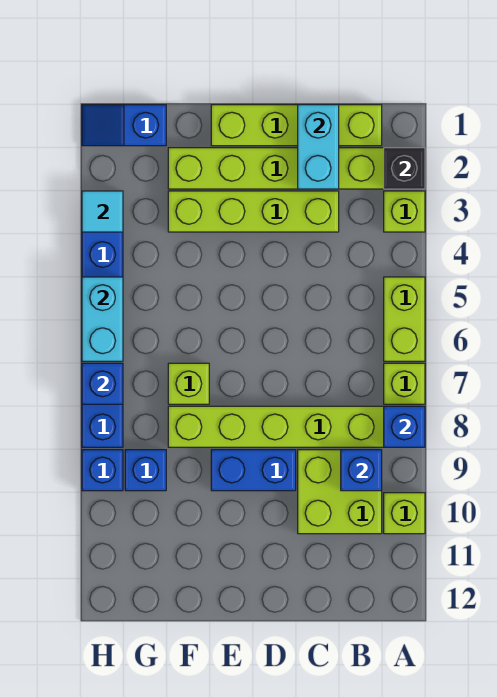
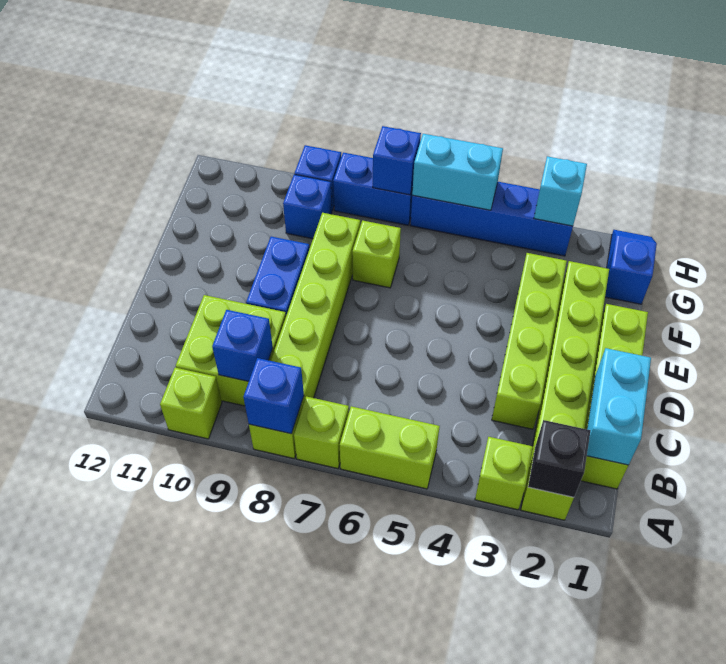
cyan 1x2 brick [298,105,339,189] -> cyan 1x2 brick turned to [587,348,651,465]
cyan 1x1 tile [82,191,123,232] -> cyan 1x1 brick [534,156,587,226]

